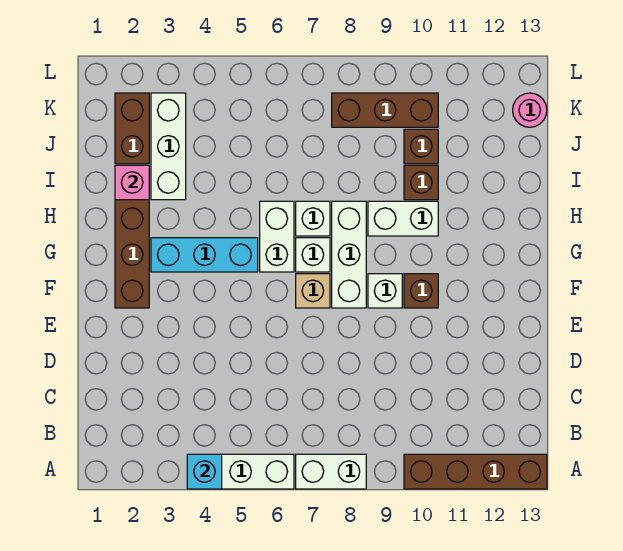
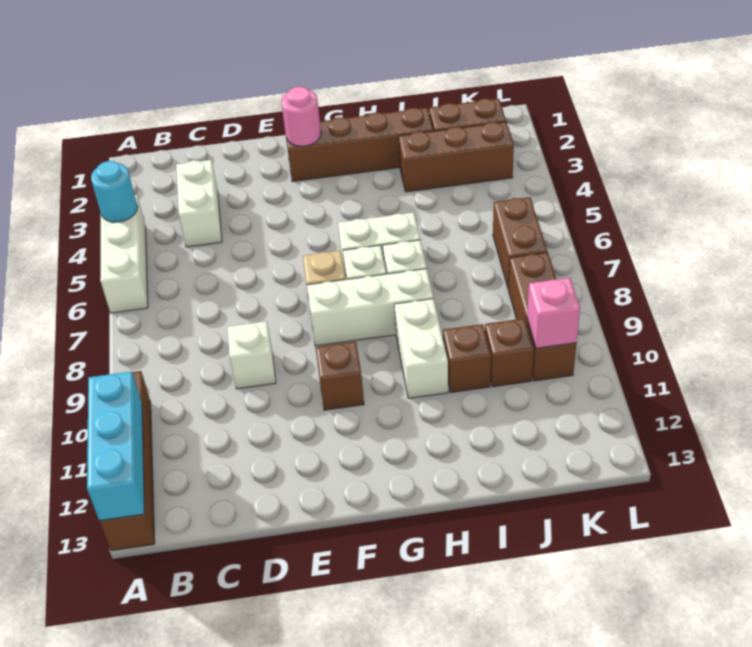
cyan 1x1 brick [187,454,222,489] -> cyan 1x1 round brick [91,161,138,222]
white 1x2 brick [296,454,366,489] -> white 1x2 brick moved to [176,160,222,247]
white 1x1 brick [368,274,402,308] -> white 1x1 brick moved to [227,321,276,389]
cyan 1x3 brick [151,238,258,272] -> cyan 1x3 brick moved to [87,371,144,521]
pink 1x1 brick [115,165,149,200] -> pink 1x1 brick moved to [527,278,580,348]
white 1x3 brick [151,93,186,200] -> brown 1x3 brick [399,122,514,192]
none -> brown 1x2 brick [493,197,547,287]
pink 1x1 round brick [513,93,547,127] -> pink 1x1 round brick moved to [281,87,321,146]

